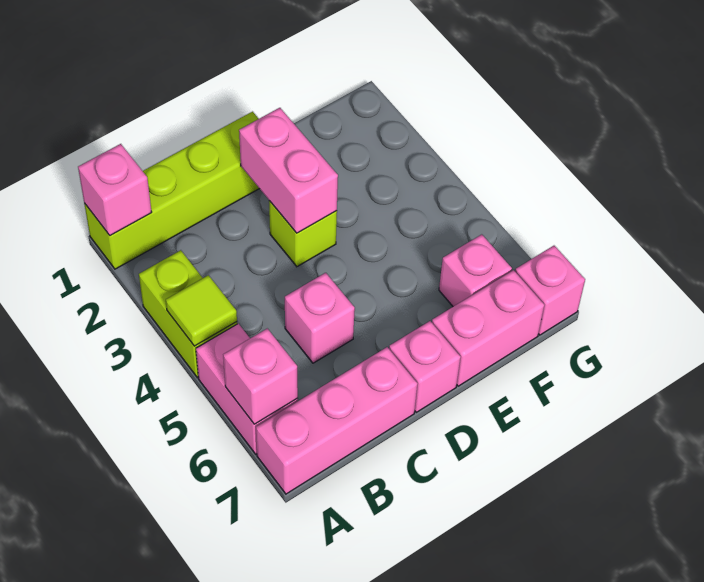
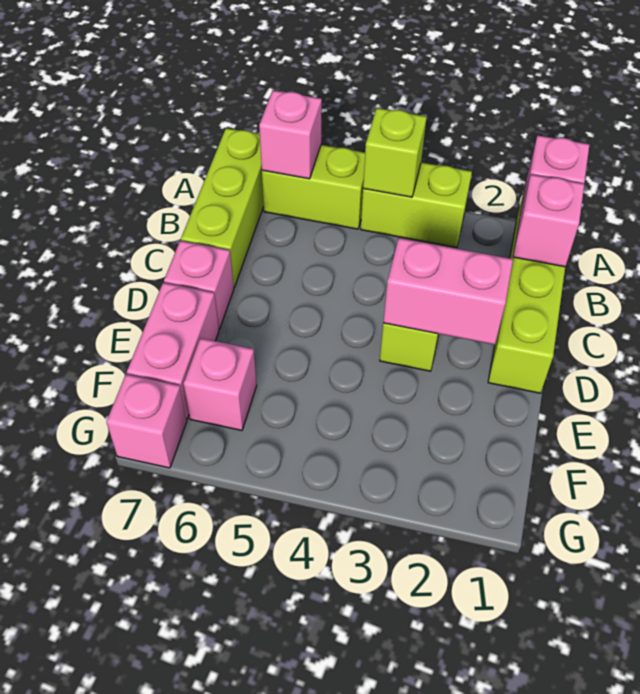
lime 1x1 tile [166,275,237,346] -> lime 1x1 brick [363,108,427,197]
pink 1x2 brick [196,324,298,454] -> lime 1x2 brick [262,145,365,229]
pink 1x3 brick [256,347,417,494] -> lime 1x3 brick [181,128,264,287]
pink 1x1 brick [285,273,355,363] -> pink 1x1 brick moved to [513,174,584,267]

